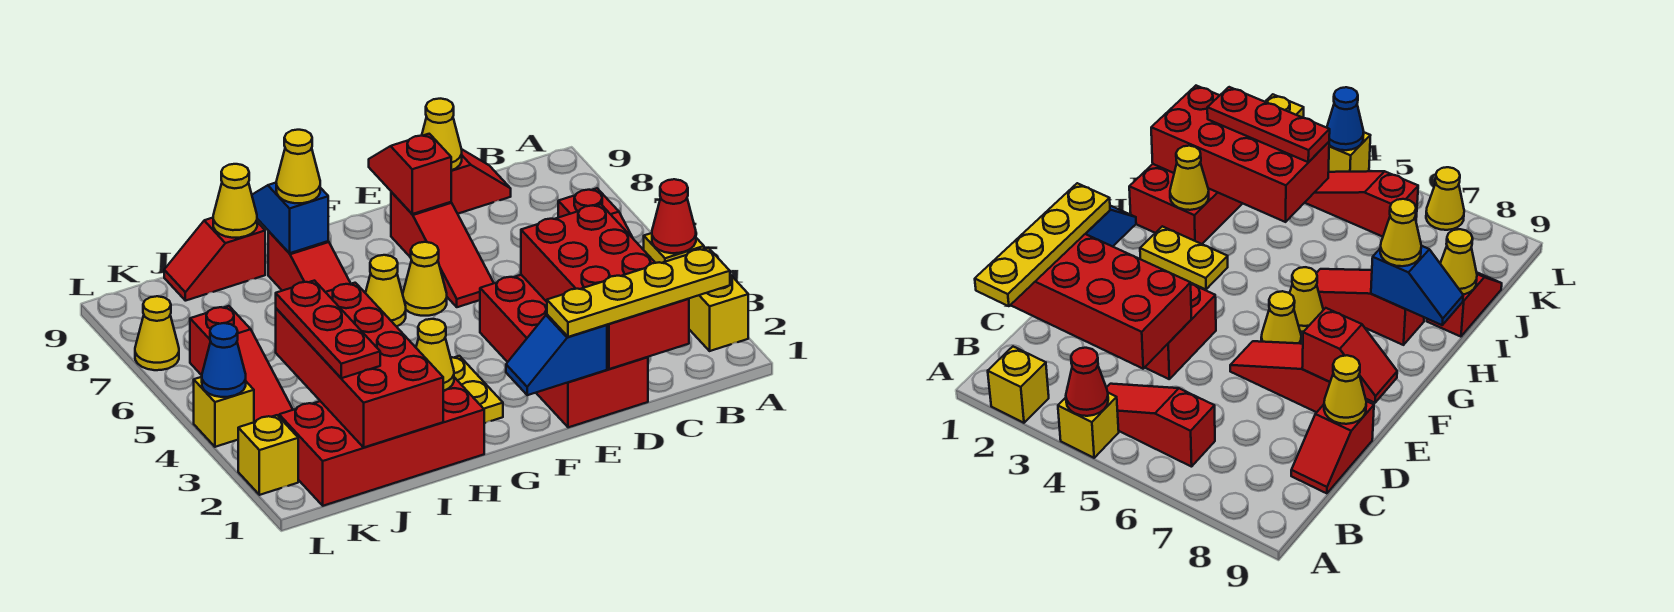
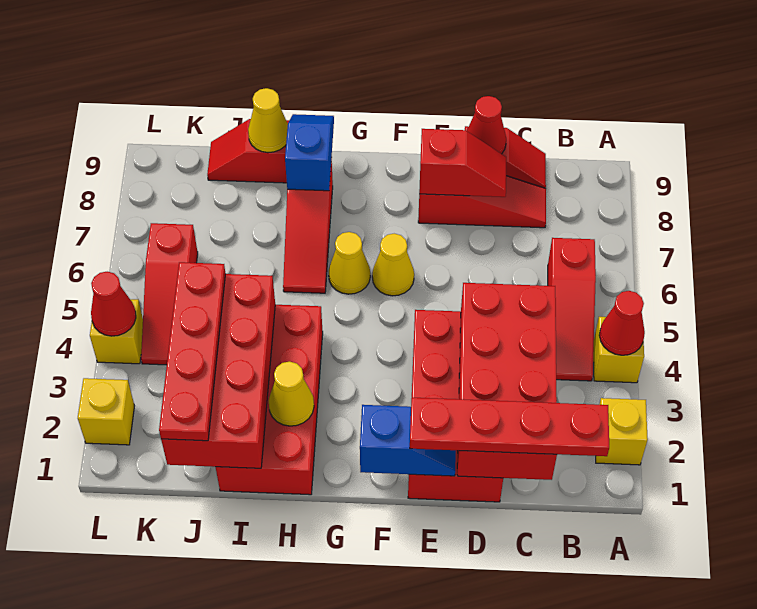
yellow 1x4 plate [547,248,730,337] -> red 1x4 plate [410,398,609,456]
yellow 1x1 cone [422,99,462,170] -> red 1x1 cone [467,96,506,154]
blue 1x2 slope [506,315,607,395] -> blue 1x2 slope turned to [360,405,456,476]
red 1x3 slope [391,192,494,307] -> red 1x3 slope turned to [418,176,546,228]
red 1x2 slope [369,134,451,214] -> red 1x2 slope turned to [419,129,506,197]
yellow 1x2 plate [451,356,503,423] -> none
red 2x4 brick [279,377,484,506] -> red 2x4 brick turned to [216,305,323,495]
yellow 1x1 cone [276,130,320,203] -> none
red 1x3 plate [276,281,380,378] -> red 1x4 plate [159,262,226,441]
blue 1x1 cone [202,323,246,397] -> red 1x1 cone [91,272,136,336]
yellow 1x1 cone [135,296,179,370] -> none

